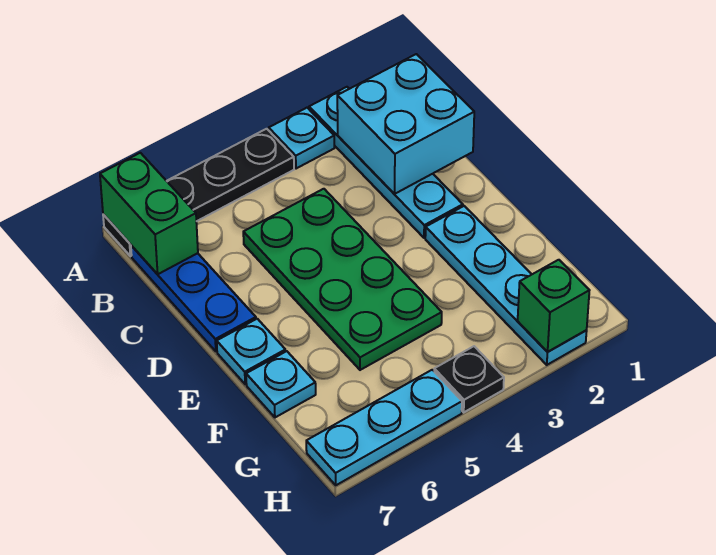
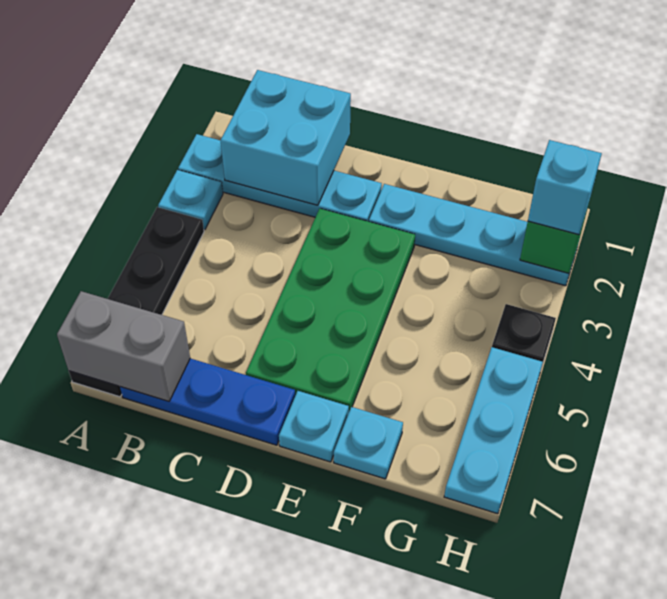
green 1x2 brick [100,153,198,274] -> grey 1x2 brick [57,291,190,401]
green 2x4 plate [243,189,442,370] -> green 2x4 plate turned to [246,209,415,411]
none -> cyan 1x1 brick [528,140,602,235]

